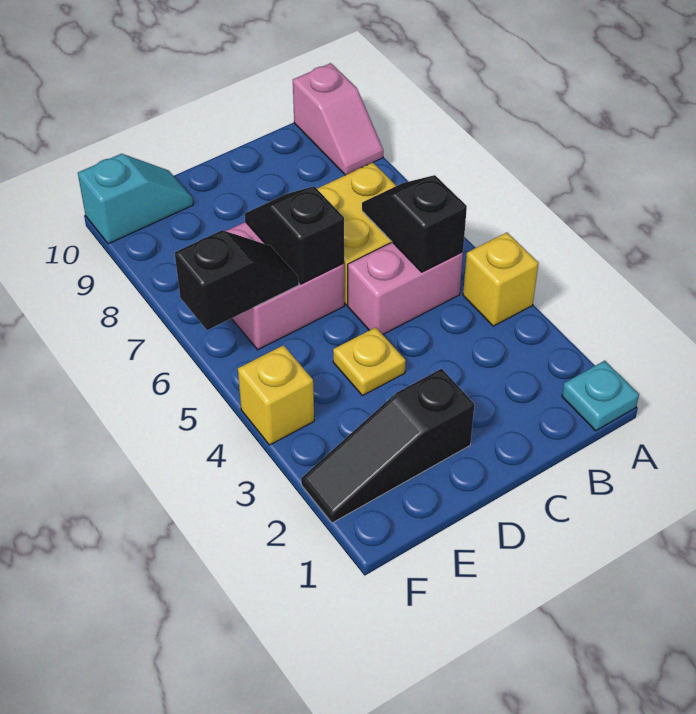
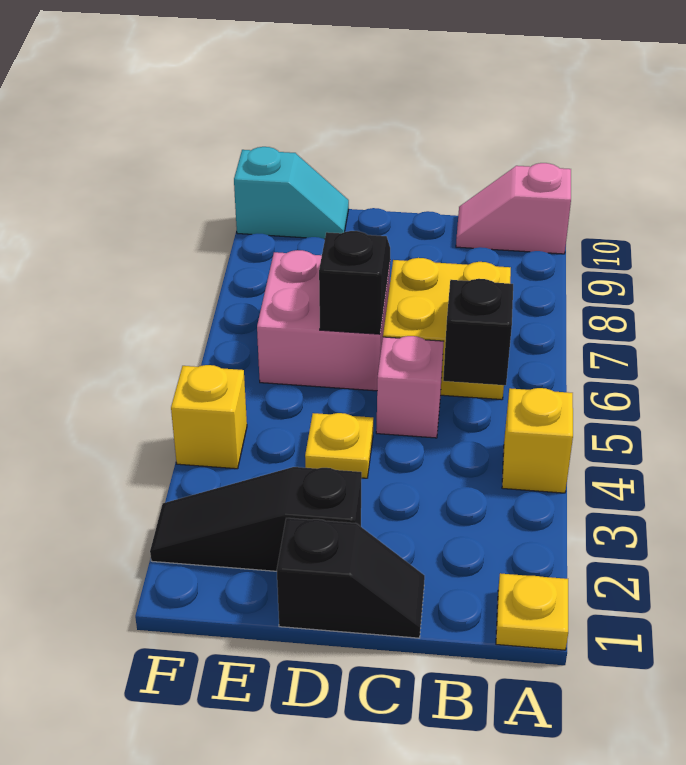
cyan 1x1 plate [562,361,639,431] -> yellow 1x1 plate [496,573,568,650]
pink 1x2 slope [293,63,383,175] -> pink 1x2 slope turned to [456,163,571,254]
pink 1x2 brick [348,242,463,334] -> pink 1x1 brick [376,336,444,438]
black 1x2 slope [175,230,299,330] -> black 1x2 slope moved to [277,518,425,638]

